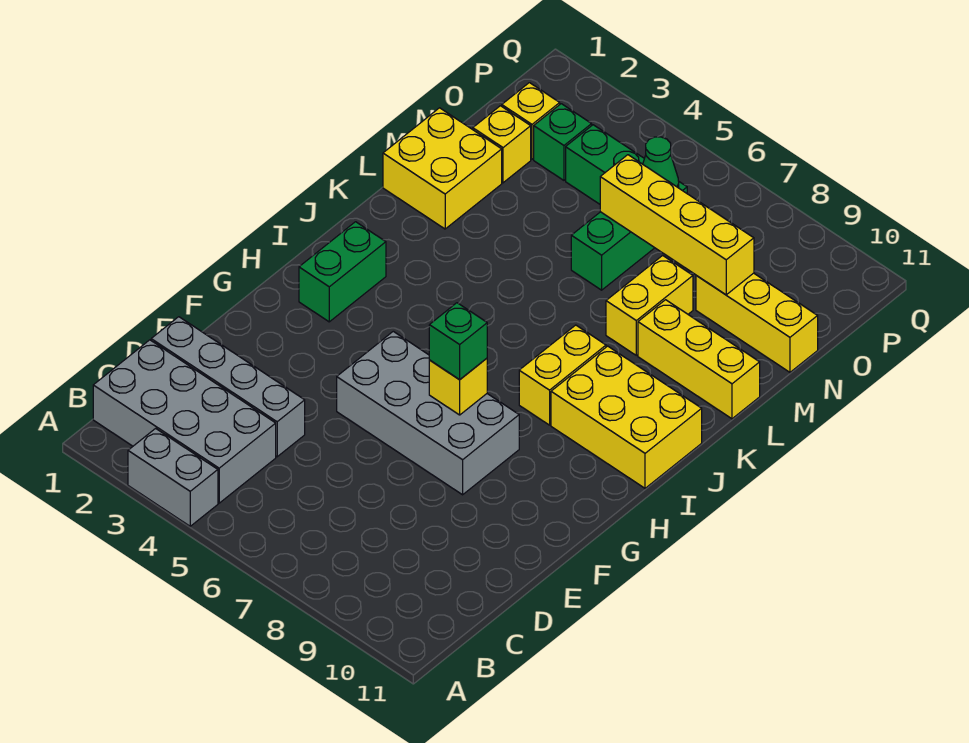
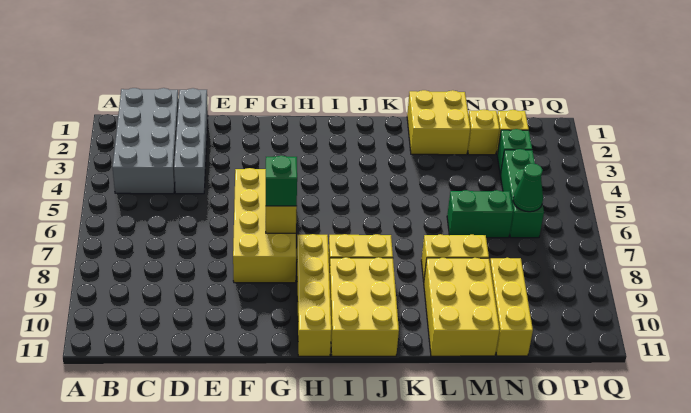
grey 1x2 brick [128,428,218,526] -> none
grey 2x4 brick [337,331,519,495] -> yellow 2x4 brick [233,168,296,283]
green 1x2 brick [299,222,386,322] -> none
yellow 1x3 brick [638,300,760,419] -> yellow 2x3 brick [424,258,500,356]
yellow 1x4 brick [600,155,754,295] -> yellow 1x4 brick moved to [297,234,331,356]

